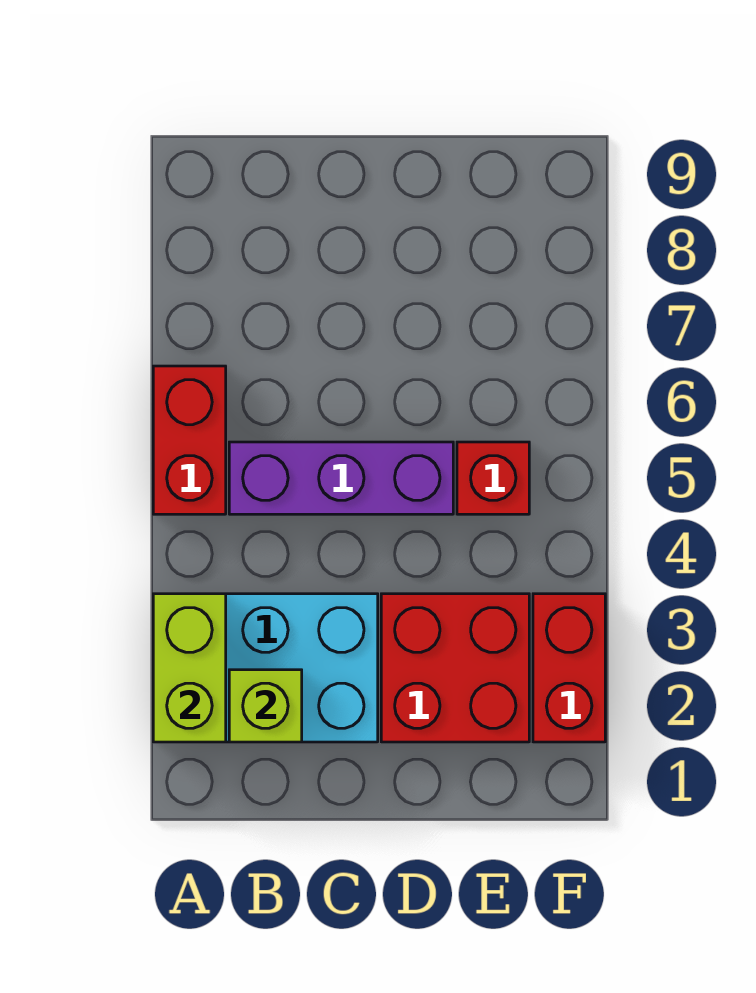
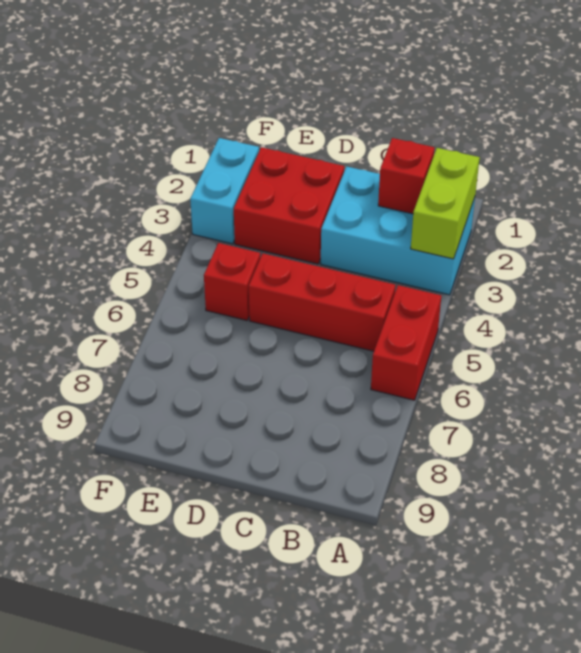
lime 1x1 brick [229,670,302,742] -> red 1x1 brick [378,138,434,214]
purple 1x3 brick [229,442,453,514] -> red 1x3 brick [249,254,395,351]
red 1x2 brick [533,594,605,742] -> cyan 1x2 brick [190,138,259,244]

